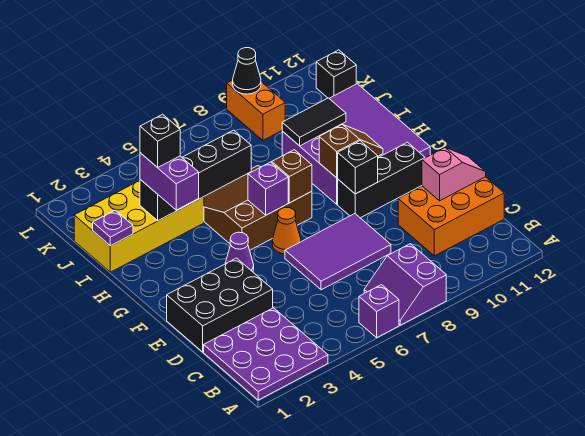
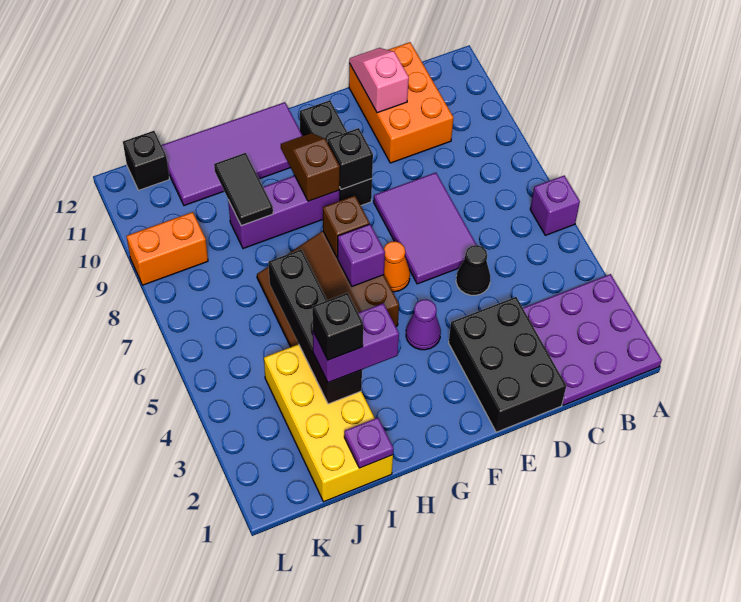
purple 2x2 slope [364,244,446,325] -> none
black 1x1 cone [233,48,261,94] -> black 1x1 cone moved to [456,245,490,295]

